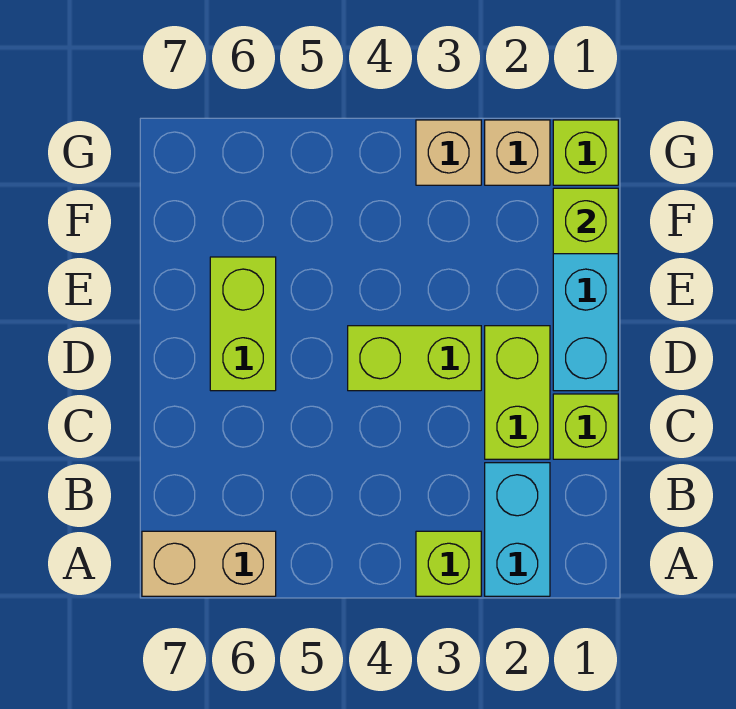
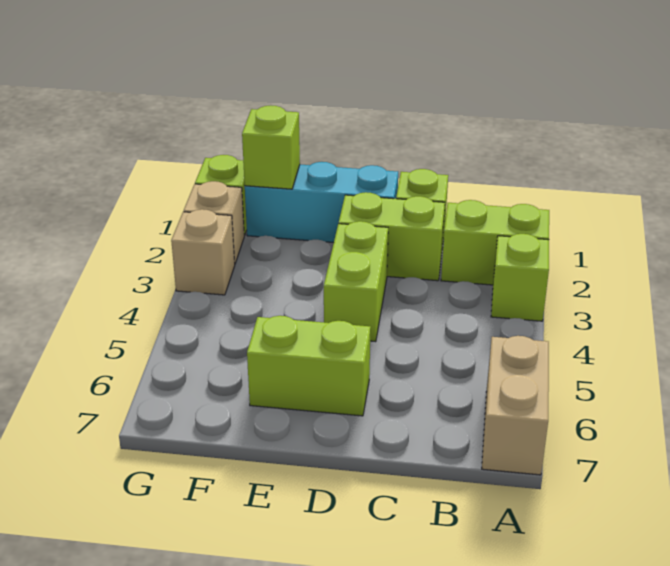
cyan 1x2 brick [485,463,550,596] -> lime 1x2 brick [441,200,549,285]

